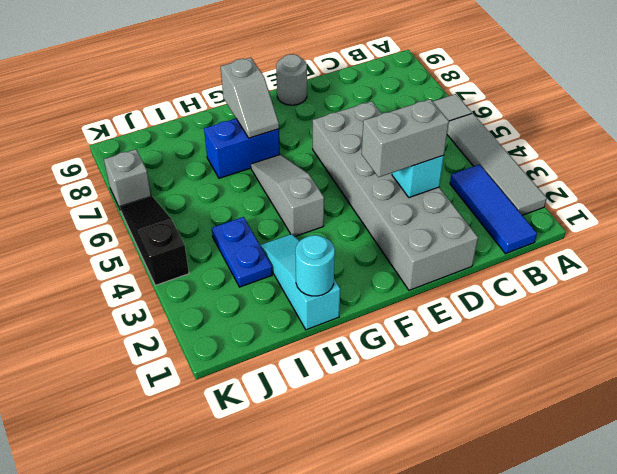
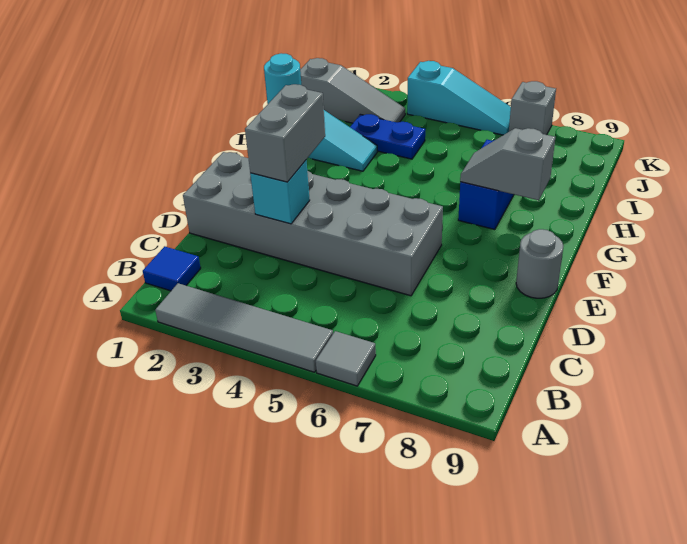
blue 1x3 tile [450,165,537,254] -> blue 1x1 tile [143,246,201,291]
grey 1x3 slope [251,155,324,236] -> grey 1x3 slope moved to [300,58,405,123]
black 1x3 slope [120,196,189,285] -> cyan 1x3 slope [407,61,511,135]

